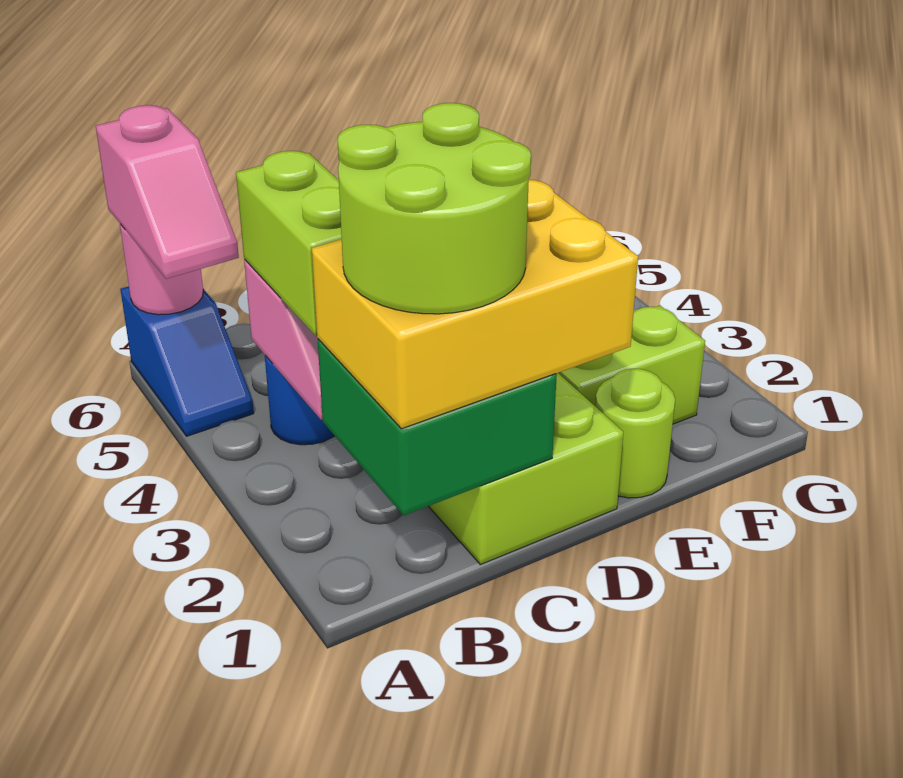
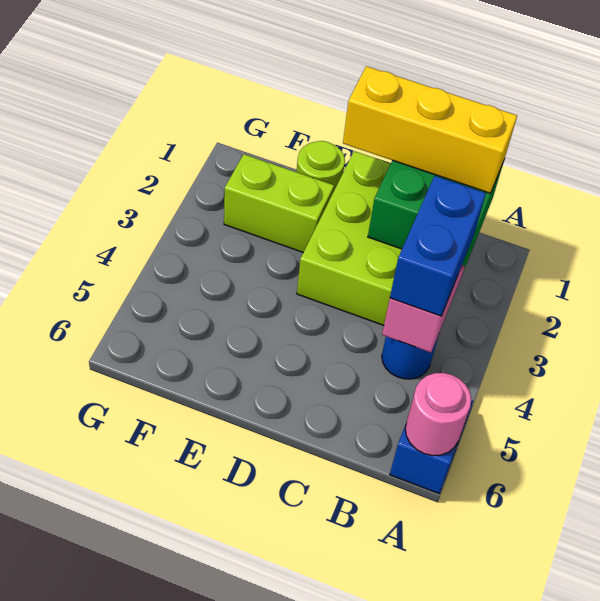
pink 1x2 slope [96,105,239,279] -> none
yellow 2x3 brick [312,180,638,429] -> yellow 1x3 brick [343,66,517,193]
lime 2x2 round brick [338,103,531,314] -> none
lime 1x2 brick [236,151,342,336] -> blue 1x2 brick [390,176,486,316]

